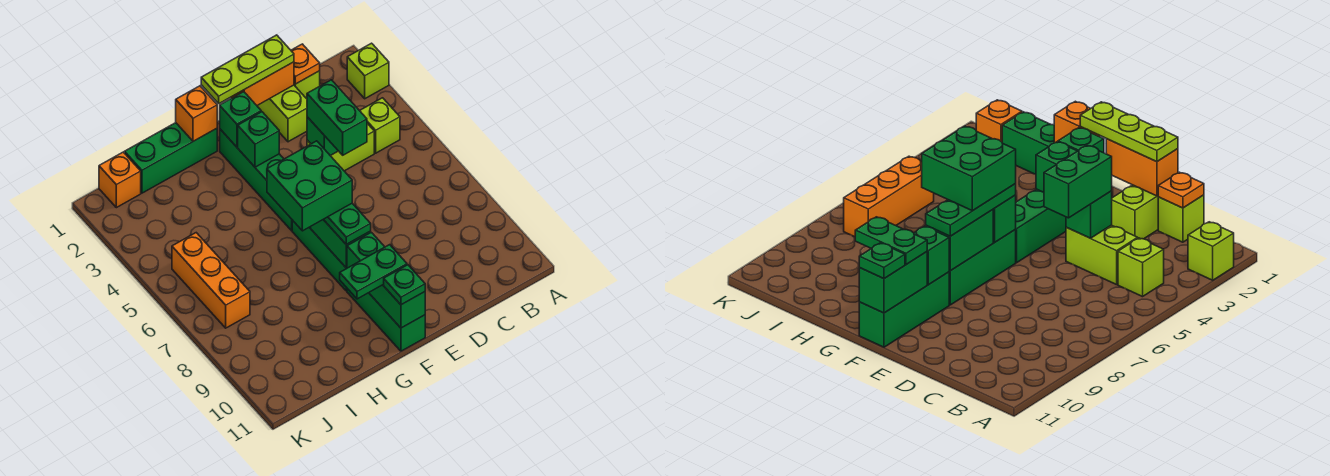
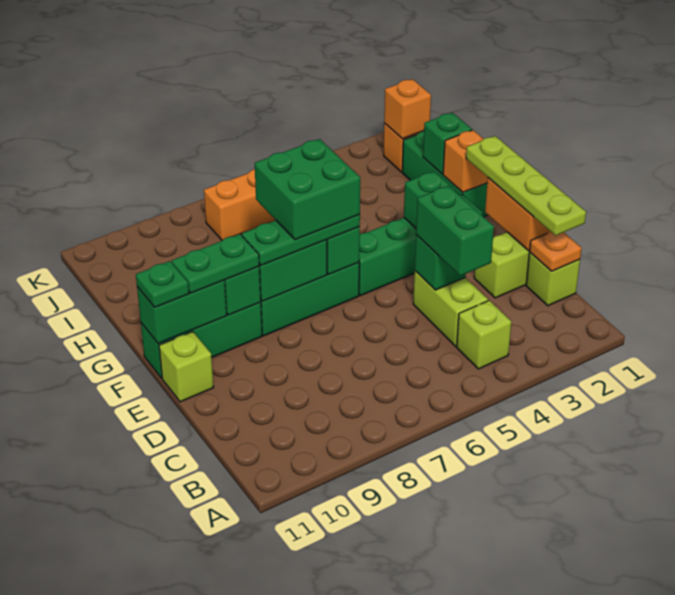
lime 1x1 brick [347,43,389,99] -> lime 1x1 brick moved to [159,332,214,402]
lime 1x3 plate [201,35,294,103] -> lime 1x4 plate [466,136,586,235]
green 1x2 brick [307,80,367,155] -> green 1x2 brick turned to [416,186,494,276]
green 1x1 brick [220,92,261,147] -> green 1x1 brick moved to [423,113,472,174]
green 1x2 plate [340,245,407,299] -> green 1x2 plate turned to [172,234,259,293]
none -> orange 1x1 brick [384,79,431,139]

